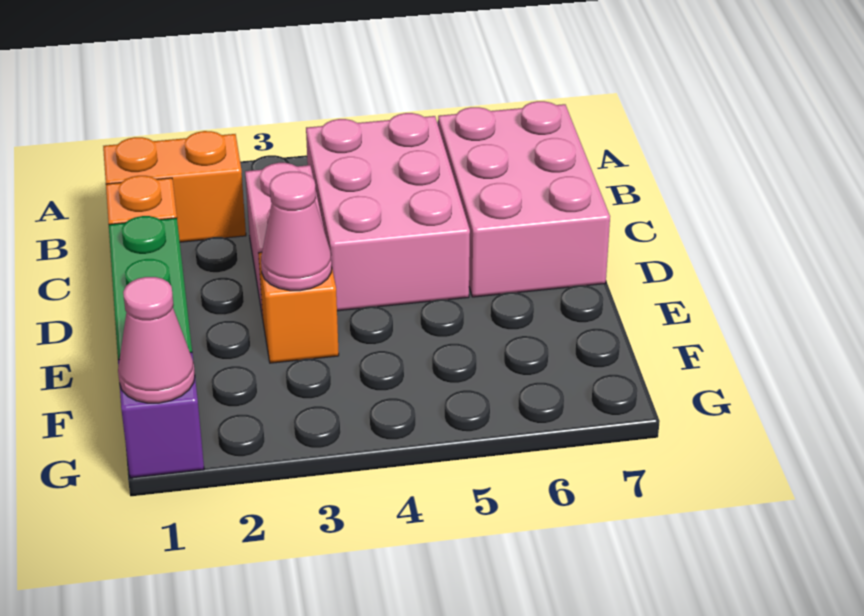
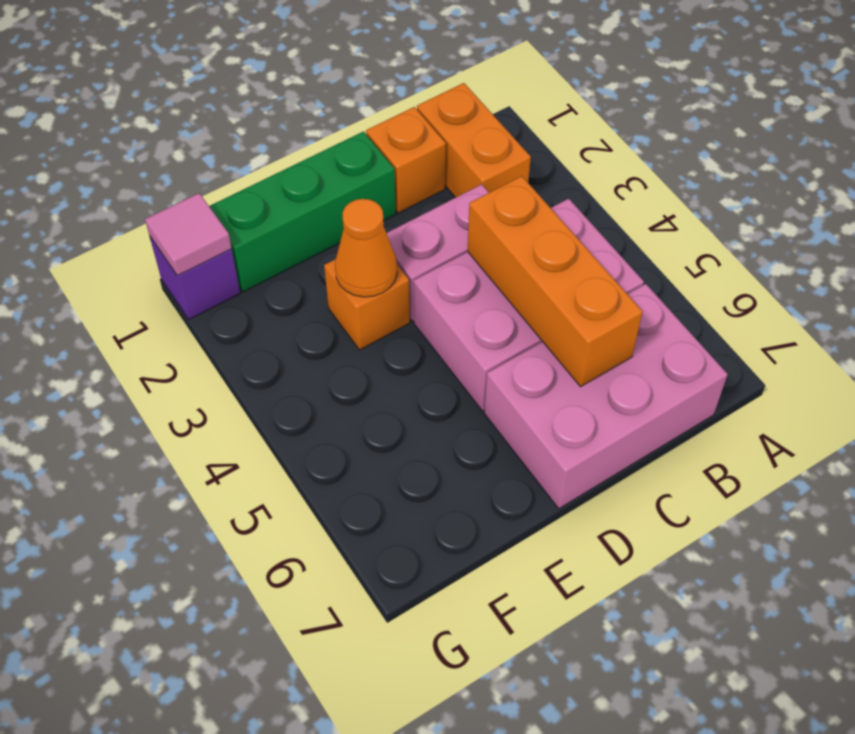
none -> orange 1x3 brick [467,176,643,387]
pink 1x1 cone [261,172,332,291] -> orange 1x1 cone [335,199,397,297]
pink 1x1 cone [118,277,195,403] -> pink 1x1 tile [145,193,232,276]

